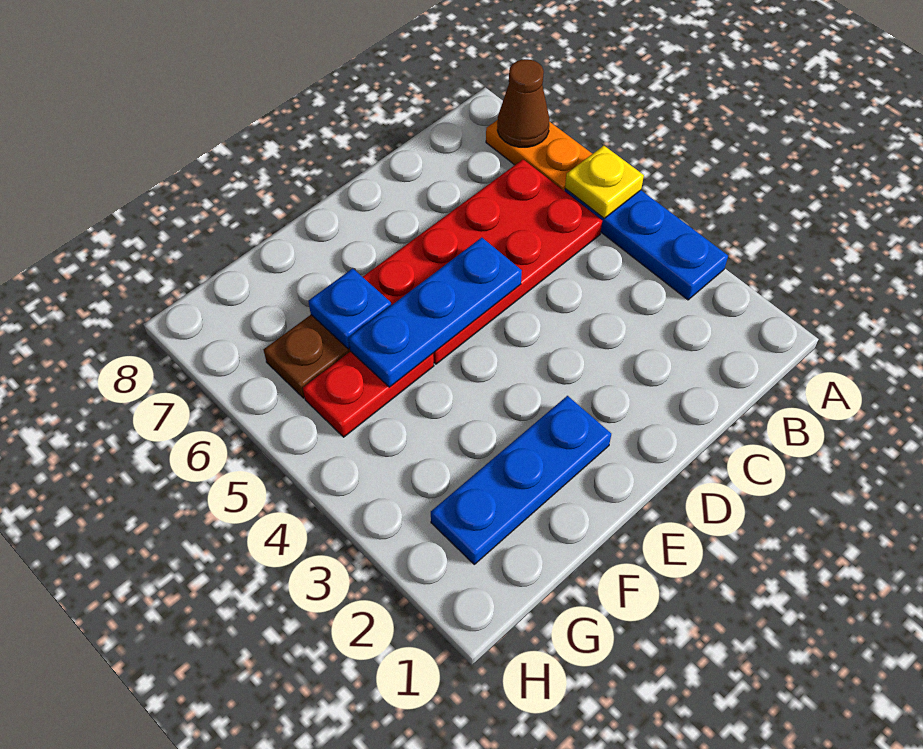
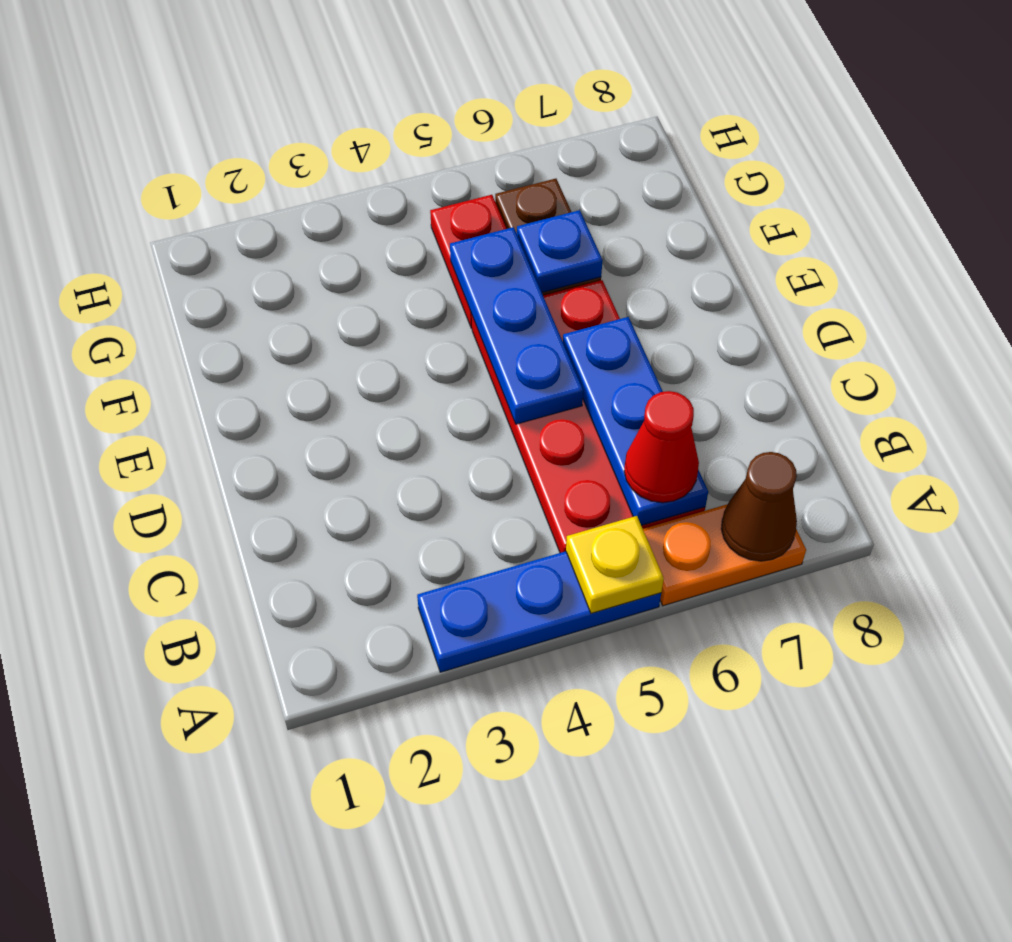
none -> red 1x1 cone [624,391,699,503]
blue 1x3 plate [431,396,611,564] -> blue 1x3 plate moved to [563,317,708,525]

